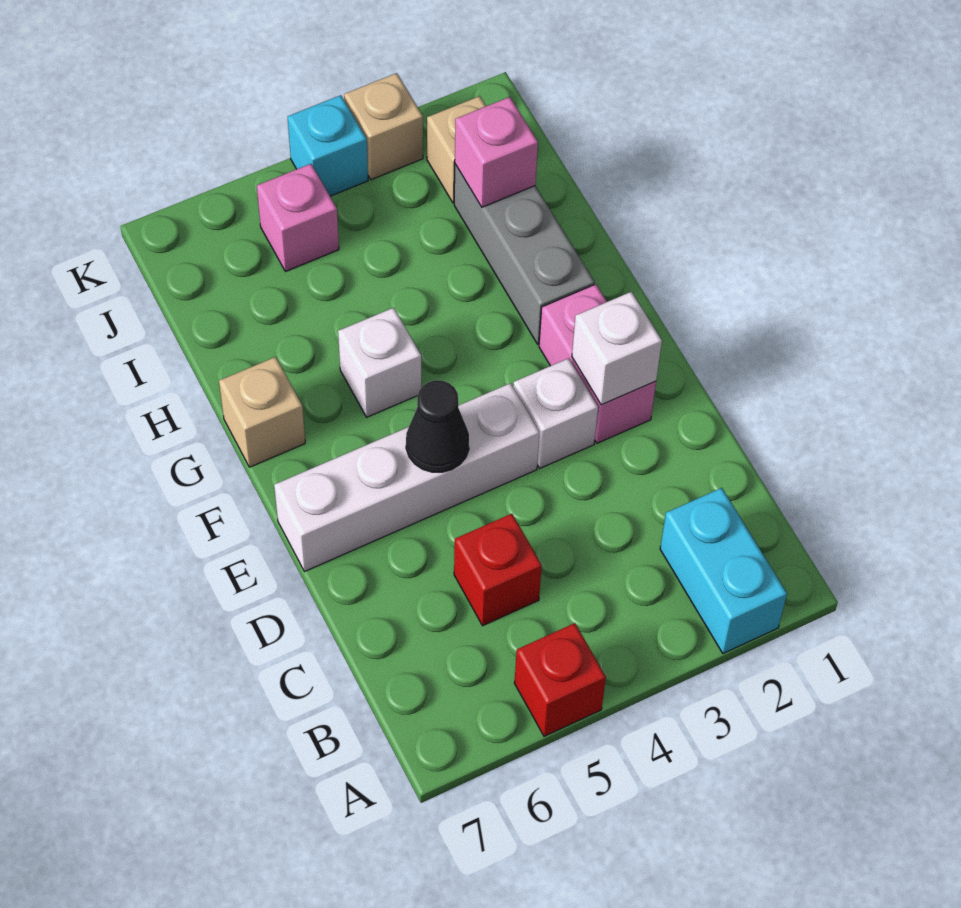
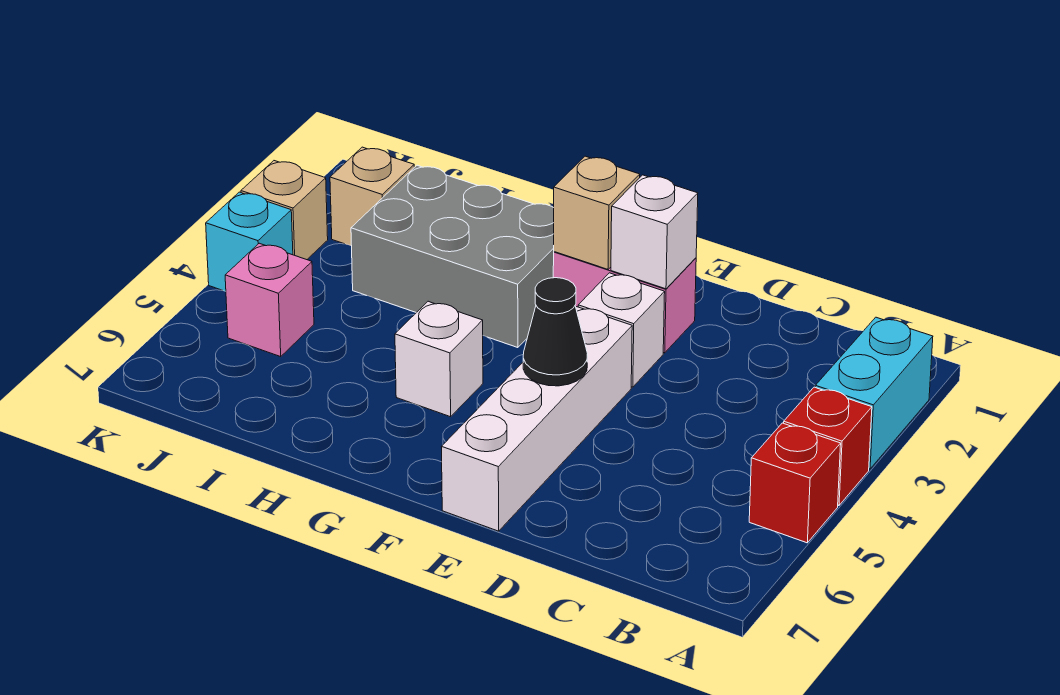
cyan 1x2 brick [660,488,787,654] -> cyan 1x2 brick turned to [815,317,933,469]
red 1x1 brick [454,514,542,626] -> red 1x1 brick moved to [784,387,872,506]
grey 1x3 brick [454,164,595,344] -> grey 2x3 brick [351,165,554,348]
tan 1x1 brick [219,357,305,467] -> tan 1x1 brick moved to [554,156,640,269]
pink 1x1 brick [455,97,538,207] -> none

